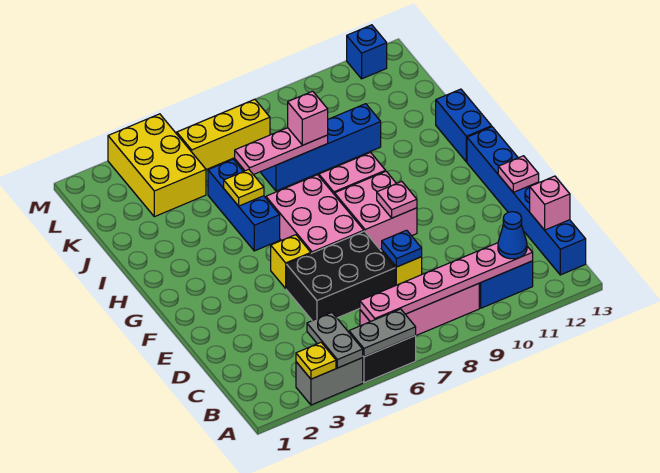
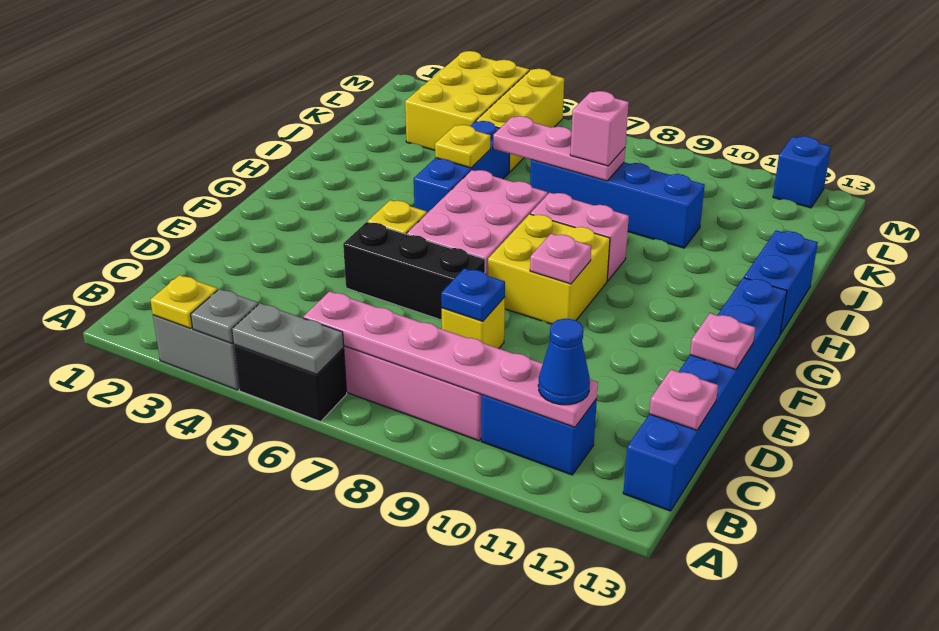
grey 1x2 plate [307,313,363,368] -> grey 1x1 plate [191,289,258,343]
pink 1x1 brick [530,176,570,230] -> pink 1x1 plate [649,370,718,430]
black 2x3 brick [286,231,395,321] -> black 1x3 brick [343,222,485,320]
pink 2x2 brick [335,171,417,249] -> yellow 2x2 brick [488,214,610,324]
yellow 1x3 brick [177,99,270,170] -> yellow 1x3 brick turned to [476,69,564,172]

